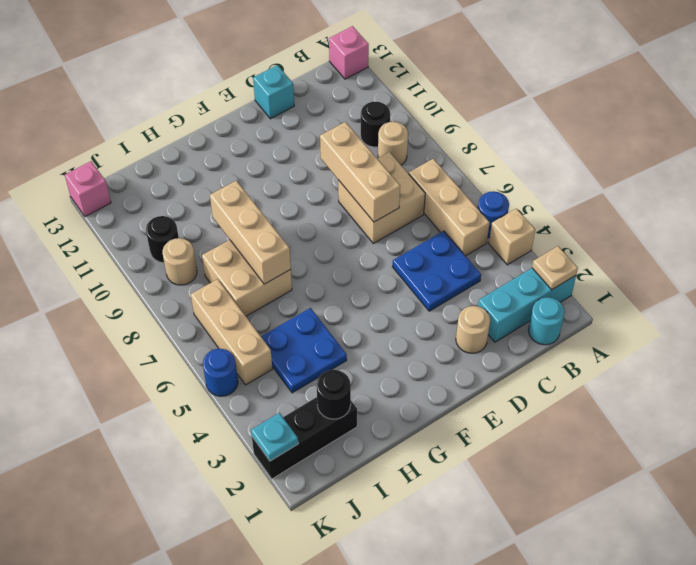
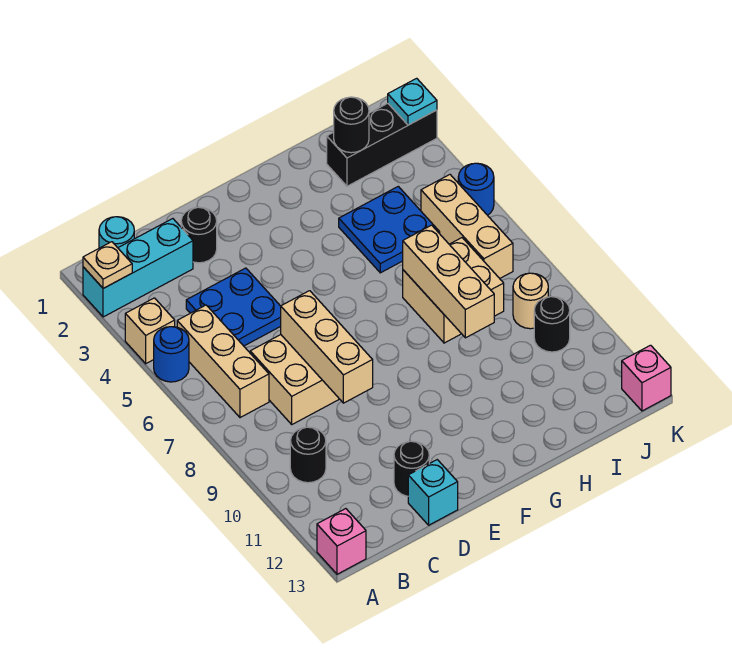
tan 1x1 round brick [378,122,408,165] -> none
tan 1x1 round brick [456,306,490,353] -> black 1x1 round brick [181,207,217,263]
none -> black 1x1 round brick [394,441,429,496]

